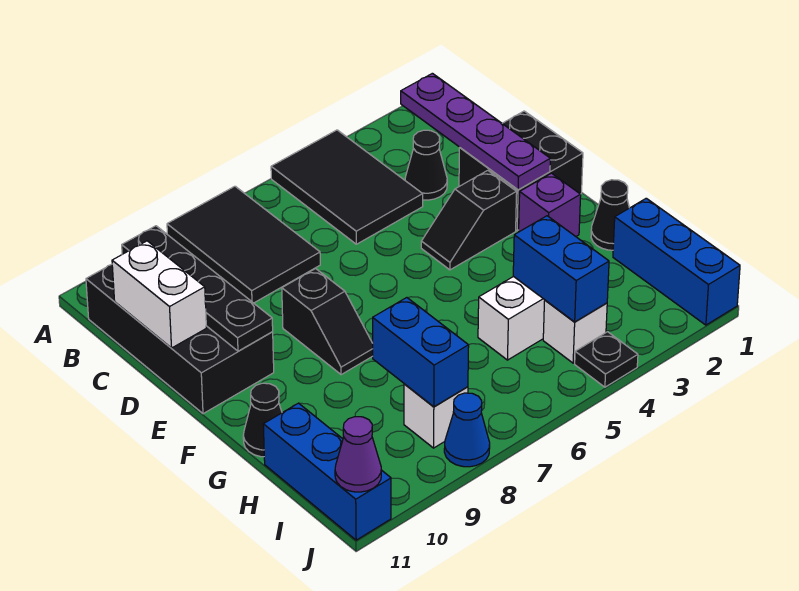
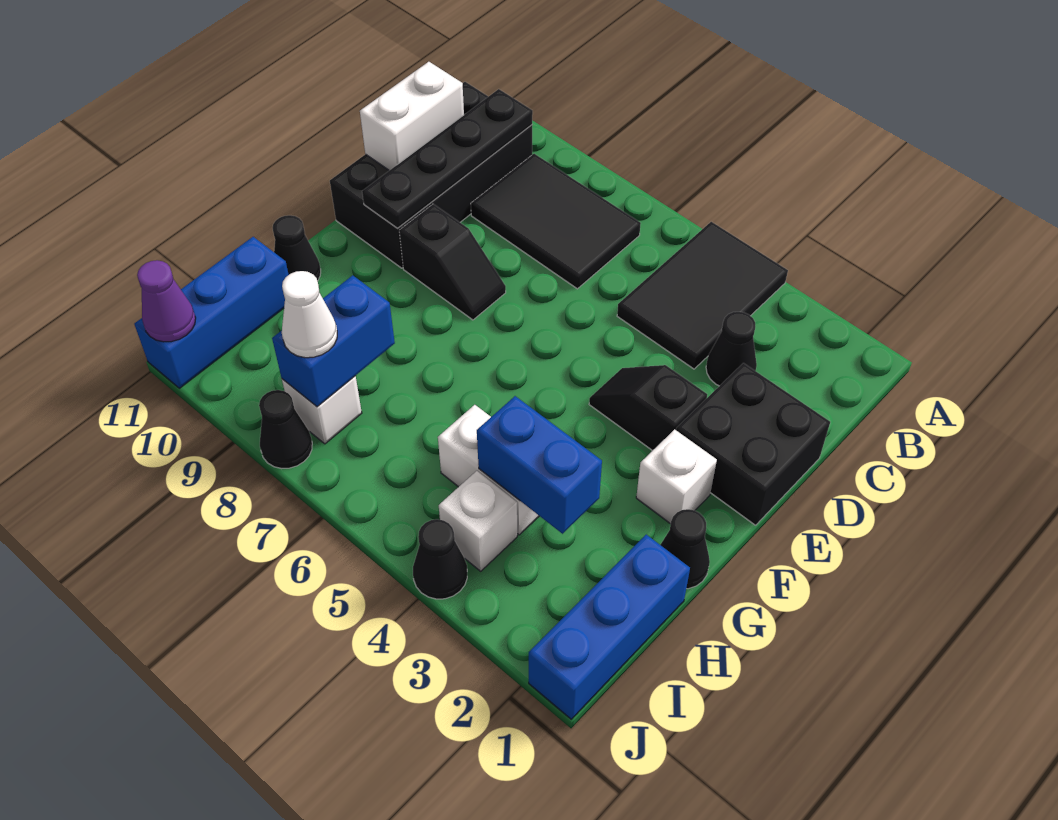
black 2x3 tile [167,186,320,303] -> black 2x3 tile turned to [471,154,641,289]
purple 1x4 plate [401,73,550,190] -> none
black 1x2 slope [282,269,373,375] -> black 1x2 slope turned to [399,204,506,320]
purple 1x1 brick [519,173,581,236] -> white 1x1 brick [636,429,717,524]
blue 1x2 brick [513,216,609,322] -> blue 1x2 brick turned to [477,396,602,534]
none -> white 1x1 cone [282,271,337,358]
black 1x1 plate [575,332,638,387] -> black 1x1 cone [413,519,467,599]
blue 1x1 cone [444,393,490,467] -> black 1x1 cone [259,390,312,469]

